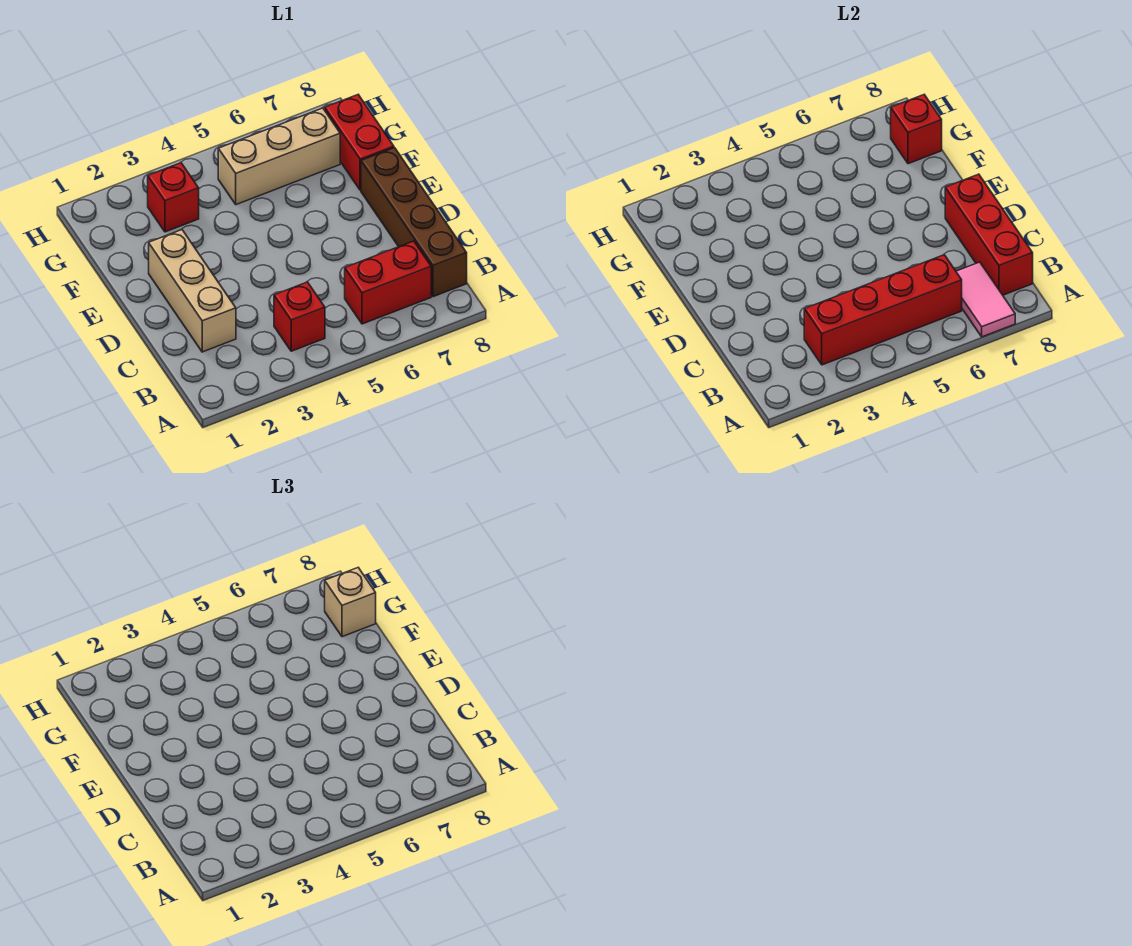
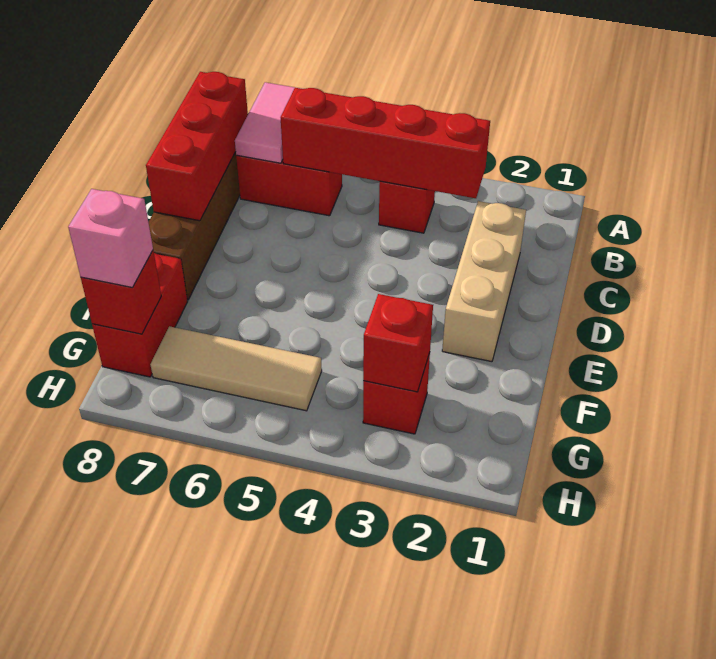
none -> red 1x1 brick [363,294,433,392]
tan 1x3 brick [218,108,340,205] -> tan 1x3 tile [150,326,322,411]
tan 1x1 brick [325,568,376,637] -> pink 1x1 brick [68,189,153,287]

